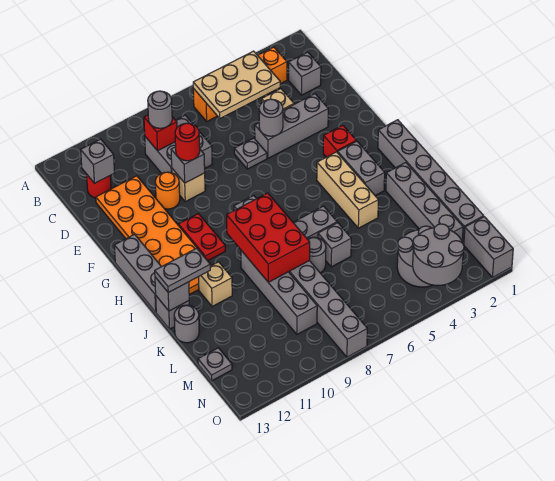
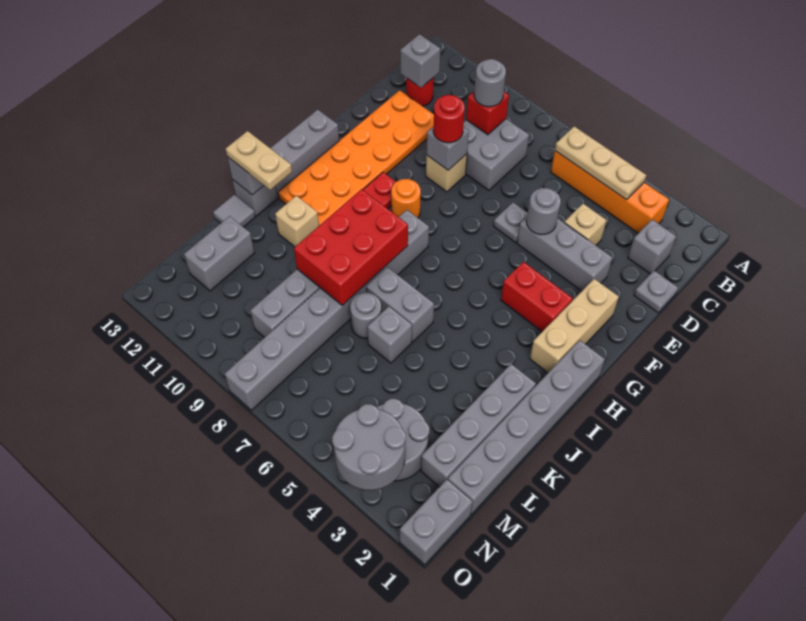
tan 2x3 plate [193,51,280,118] -> tan 1x3 plate [555,126,646,200]
orange 1x1 round brick [155,172,180,209] -> orange 1x1 round brick moved to [391,179,421,218]
red 1x1 brick [323,125,356,157] -> red 1x2 brick [501,262,573,332]
grey 1x2 brick [338,141,385,195] -> grey 1x2 brick moved to [184,216,254,291]
tan 1x3 brick [317,152,379,228] -> tan 1x3 brick moved to [530,279,619,373]
grey 1x2 plate [155,248,210,293] -> tan 1x2 plate [226,131,292,190]
grey 1x1 round brick [174,305,199,343] -> grey 1x1 tile [213,195,255,227]
grey 1x1 plate [198,348,232,381] -> grey 1x1 plate moved to [634,271,678,313]

